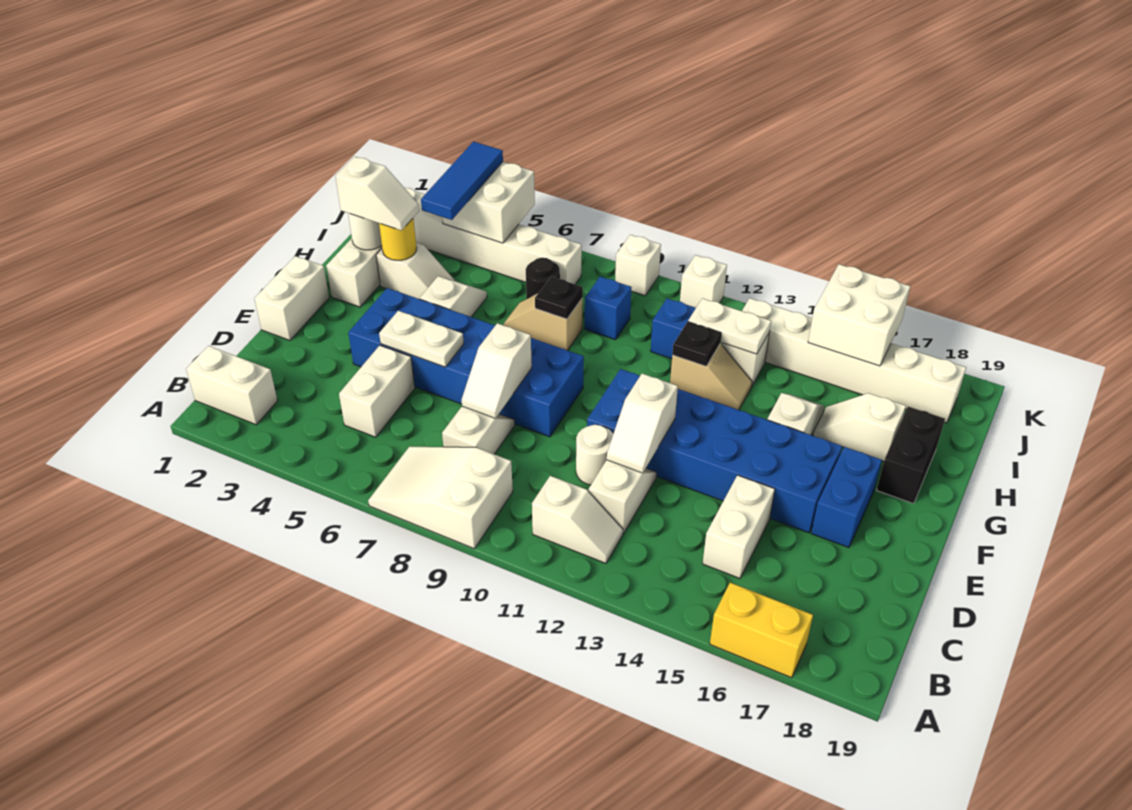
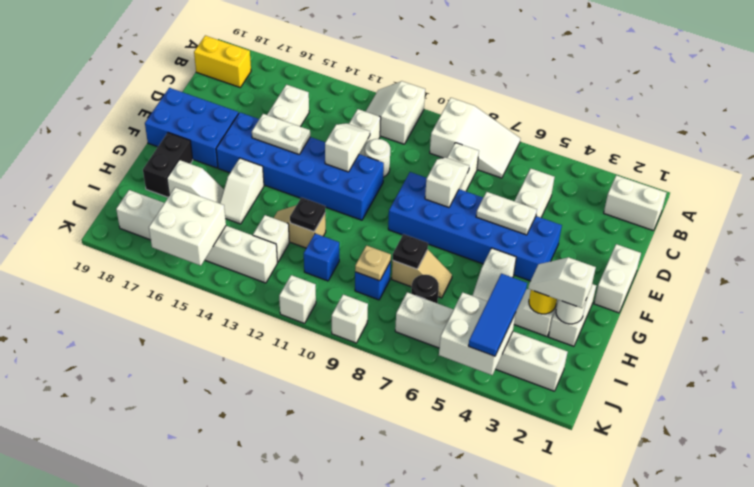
yellow 1x2 brick [710,583,813,678] -> yellow 1x2 brick moved to [194,36,251,87]
white 1x2 slope [532,476,623,563] -> white 2x2 slope [366,81,425,144]
blue 1x2 brick [811,447,882,548] -> blue 2x3 brick [145,88,239,168]
none -> tan 1x1 plate [355,245,391,281]
white 1x2 plate [688,298,771,354] -> white 1x2 plate moved to [252,114,310,154]

